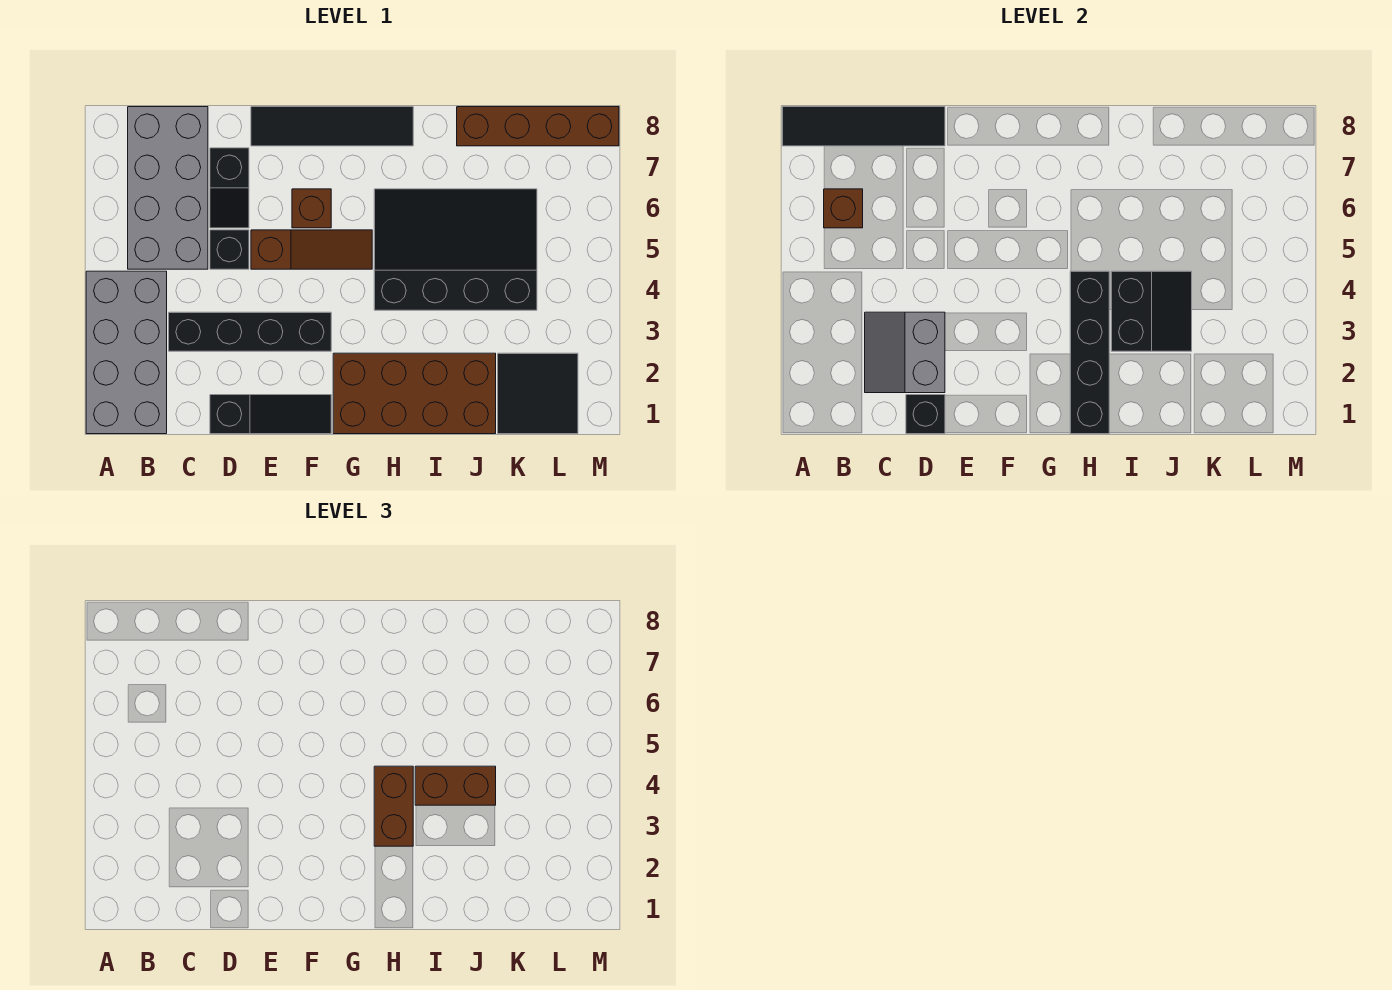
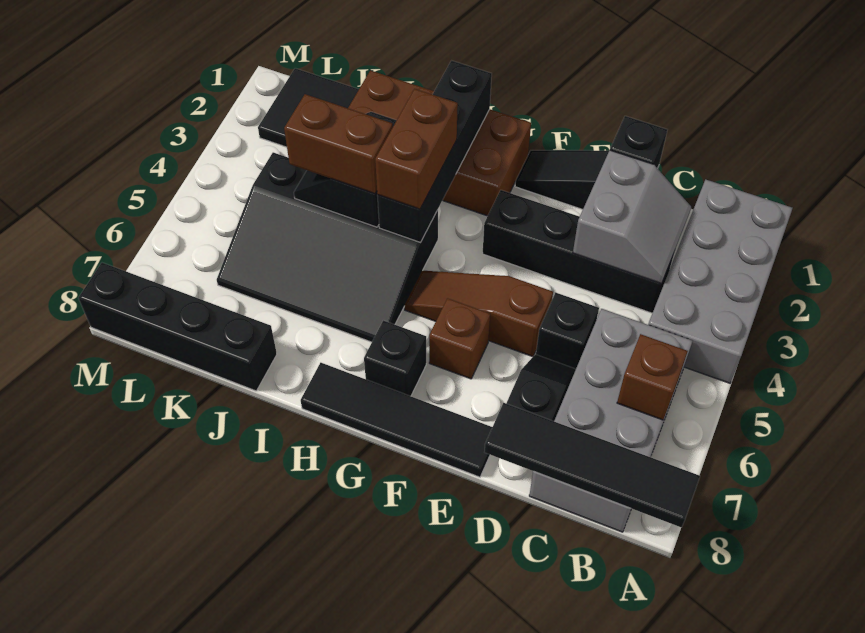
none -> black 1x1 brick [364,320,426,396]
brown 1x4 brick [457,107,619,146] -> black 1x4 brick [78,263,277,391]

